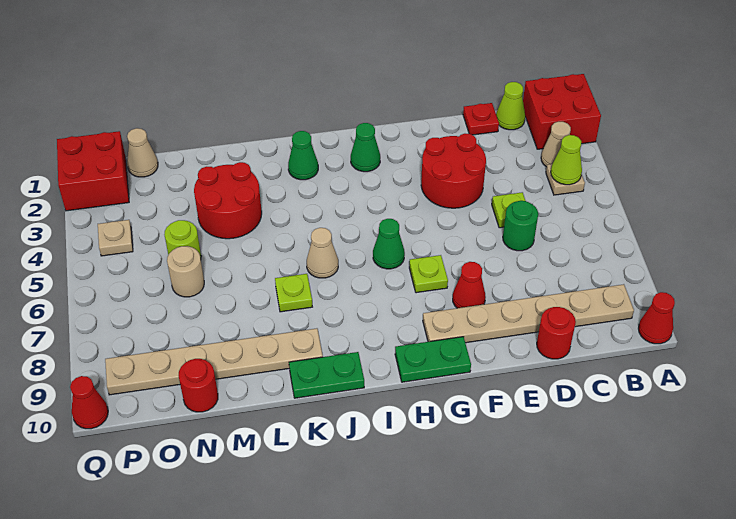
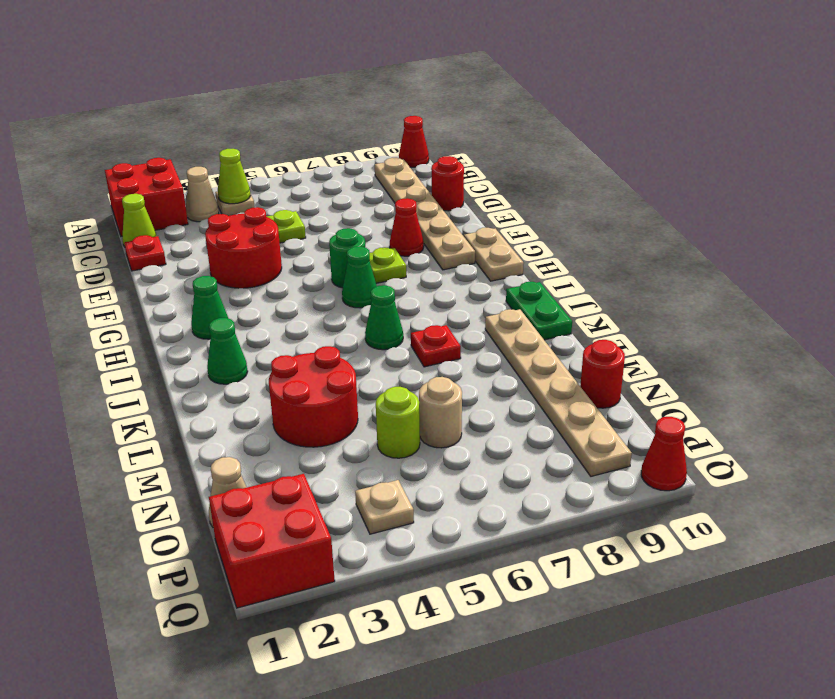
green 1x1 round brick [503,201,538,251] -> green 1x1 round brick moved to [329,228,365,288]
green 1x2 plate [395,337,471,382] -> tan 1x2 plate [464,228,524,281]
tan 1x1 cone [307,228,338,278] -> green 1x1 cone [365,285,403,350]
lime 1x1 plate [275,274,312,312] -> red 1x1 plate [411,325,461,367]

